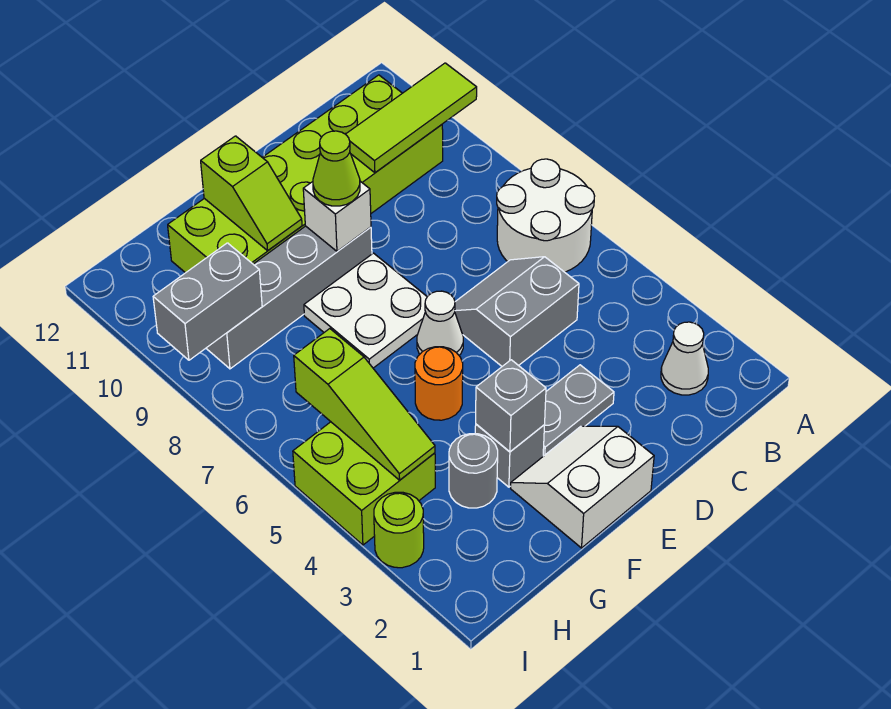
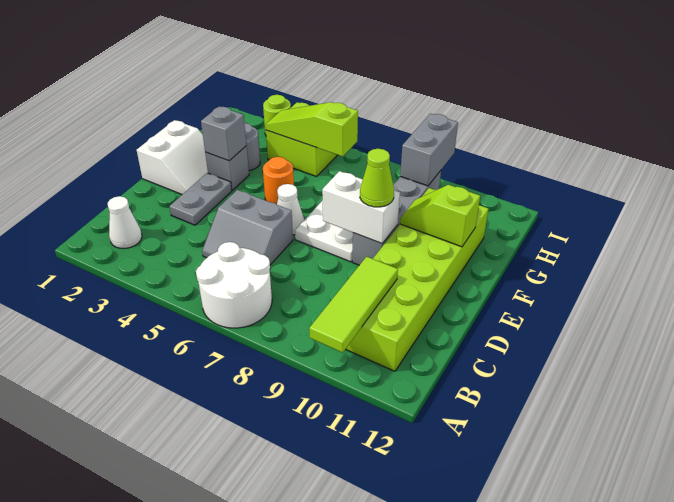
grey 2x2 slope [455,257,579,366] -> grey 2x2 slope turned to [202,190,293,265]
white 1x1 brick [303,181,371,251] -> white 1x2 brick [322,171,400,243]

